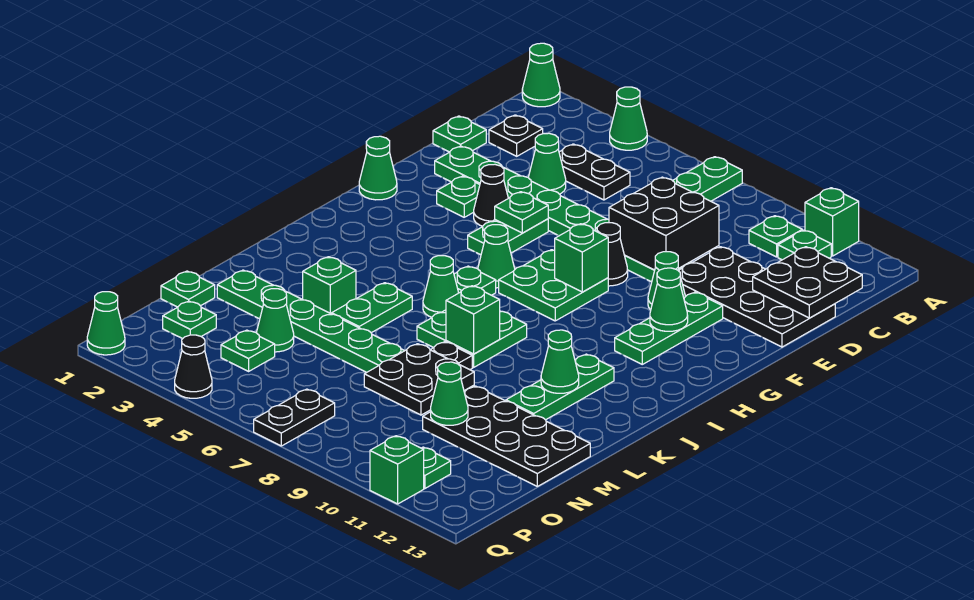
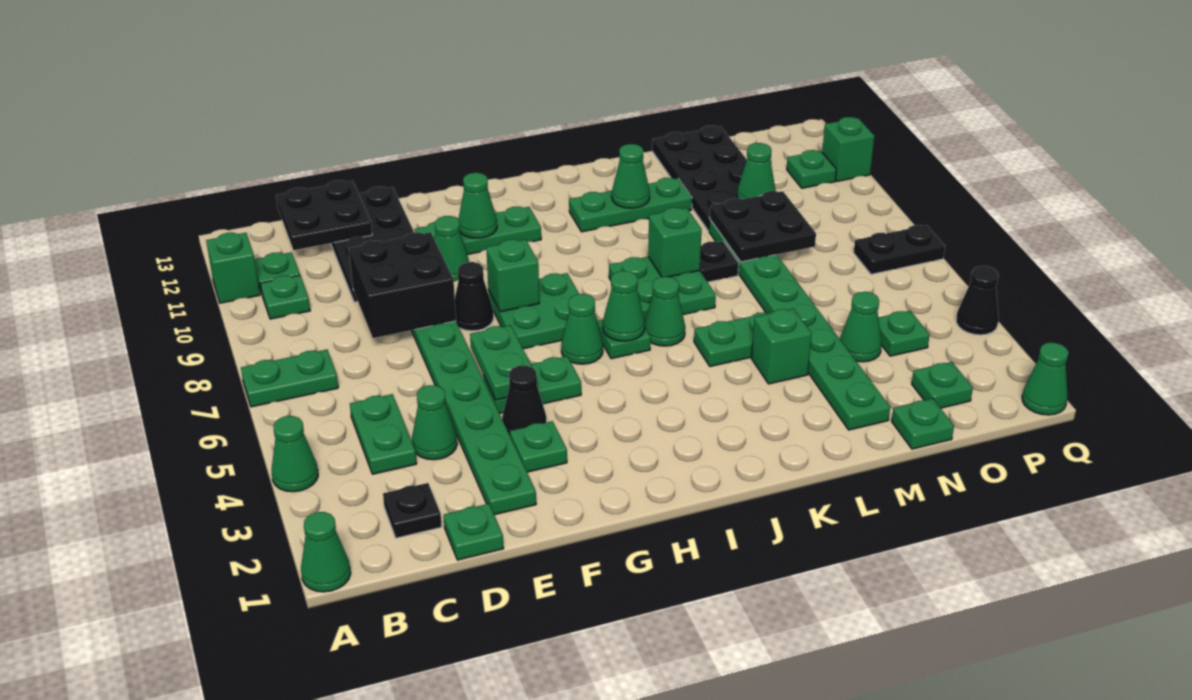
black 1x2 plate [559,144,630,200] -> green 1x2 plate [350,394,417,474]
green 1x1 plate [495,192,548,233] -> green 1x2 plate [470,325,538,400]
green 1x1 cone [359,136,397,200] -> green 1x1 cone moved to [603,271,645,341]

